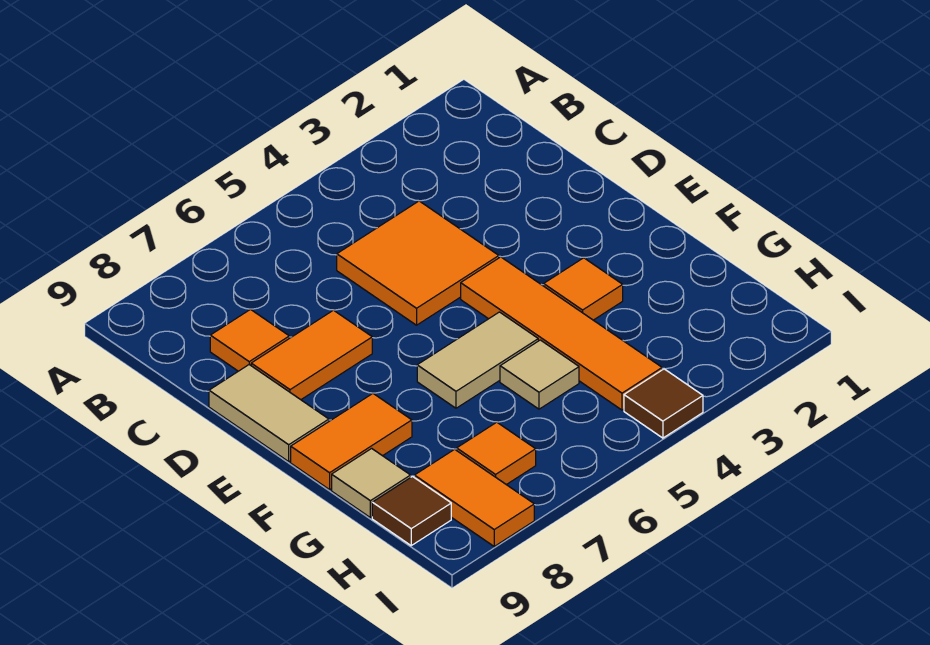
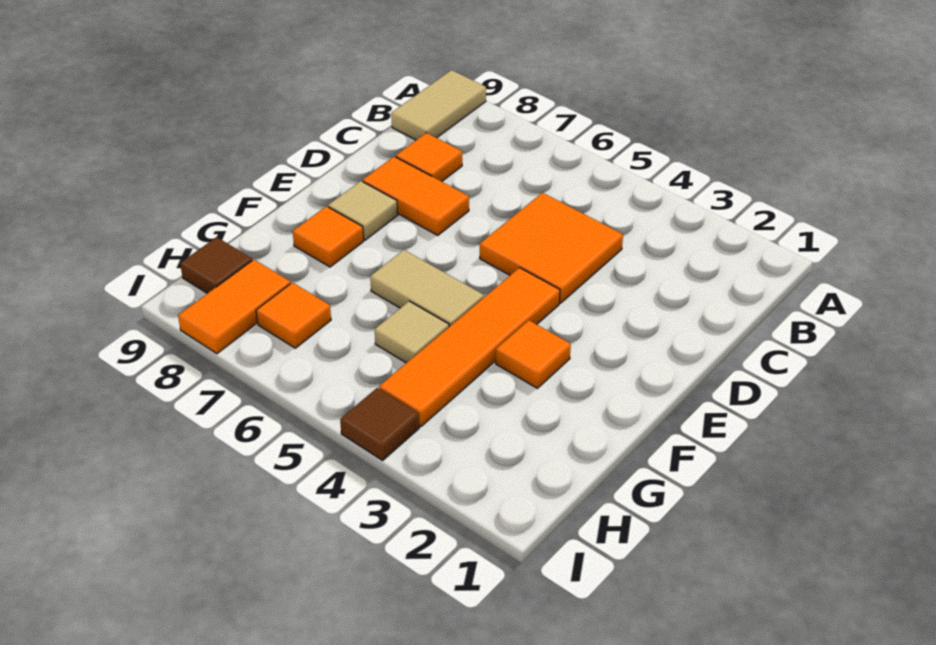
tan 1x2 tile [209,365,329,461] -> tan 1x2 tile moved to [391,70,486,140]
orange 1x2 tile [291,394,412,490] -> orange 1x1 tile [293,206,364,267]
tan 1x1 tile [332,448,411,518] -> tan 1x1 tile moved to [328,181,398,240]

